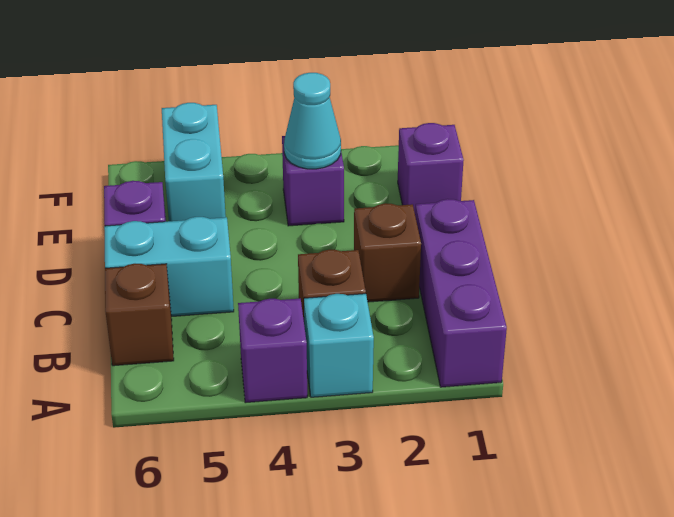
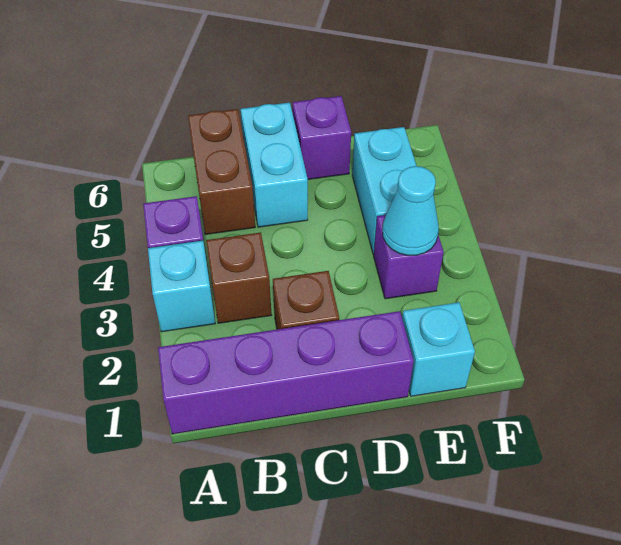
purple 1x3 brick [415,199,507,387] -> purple 1x4 brick [158,311,414,434]
brown 1x1 brick [105,264,174,366] -> brown 1x2 brick [188,109,255,235]
purple 1x1 brick [398,123,464,212] -> cyan 1x1 brick [402,302,475,396]
cyan 1x2 brick [162,103,226,221] -> cyan 1x2 brick turned to [352,127,416,255]

